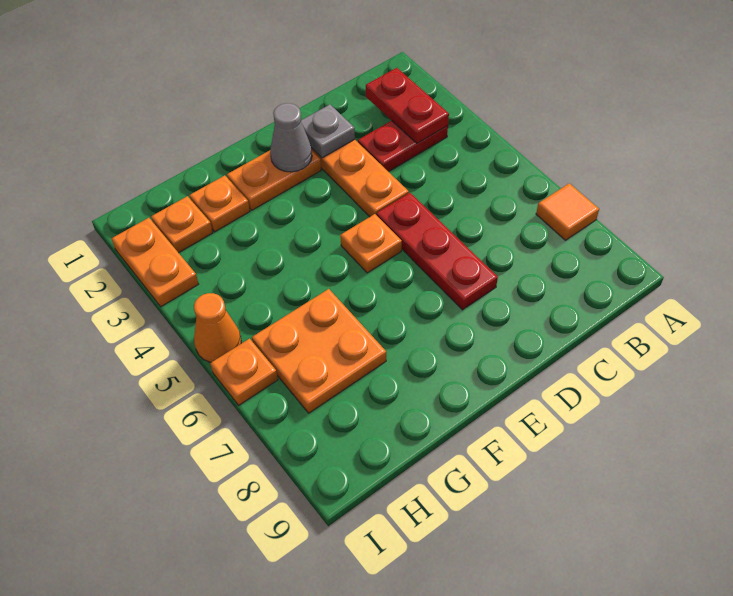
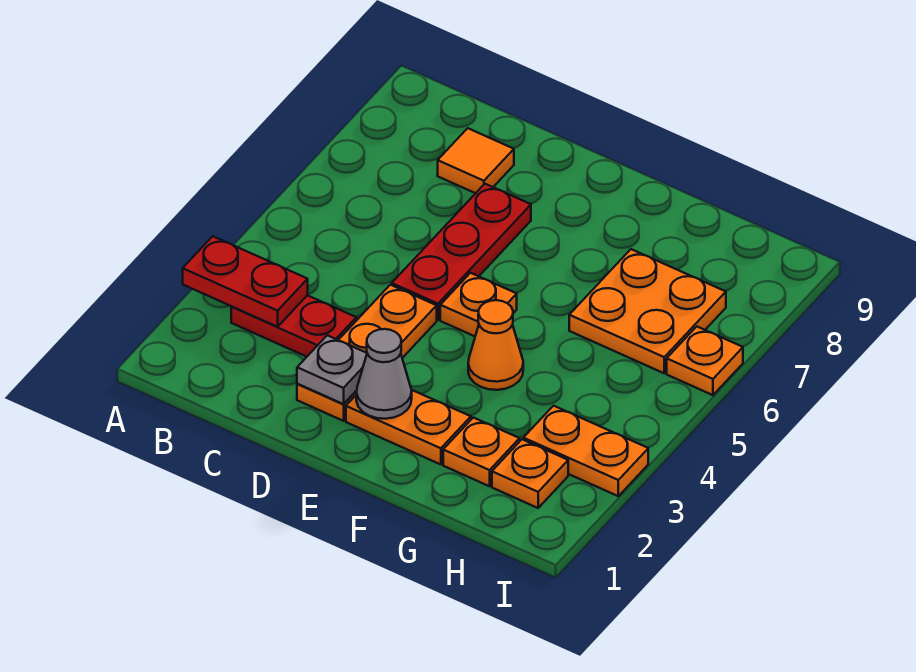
orange 1x1 tile [536,183,599,240] -> orange 1x1 tile moved to [438,128,514,193]
red 1x2 plate [366,68,449,143] -> red 1x2 plate turned to [183,236,308,327]
orange 1x2 plate [111,218,198,307] -> orange 1x2 plate turned to [523,406,648,496]
orange 1x1 cone [194,293,241,362] -> orange 1x1 cone moved to [468,300,523,390]

